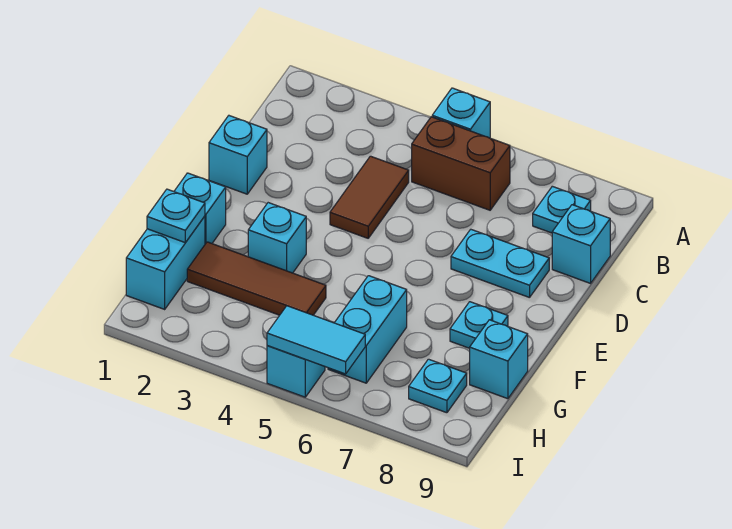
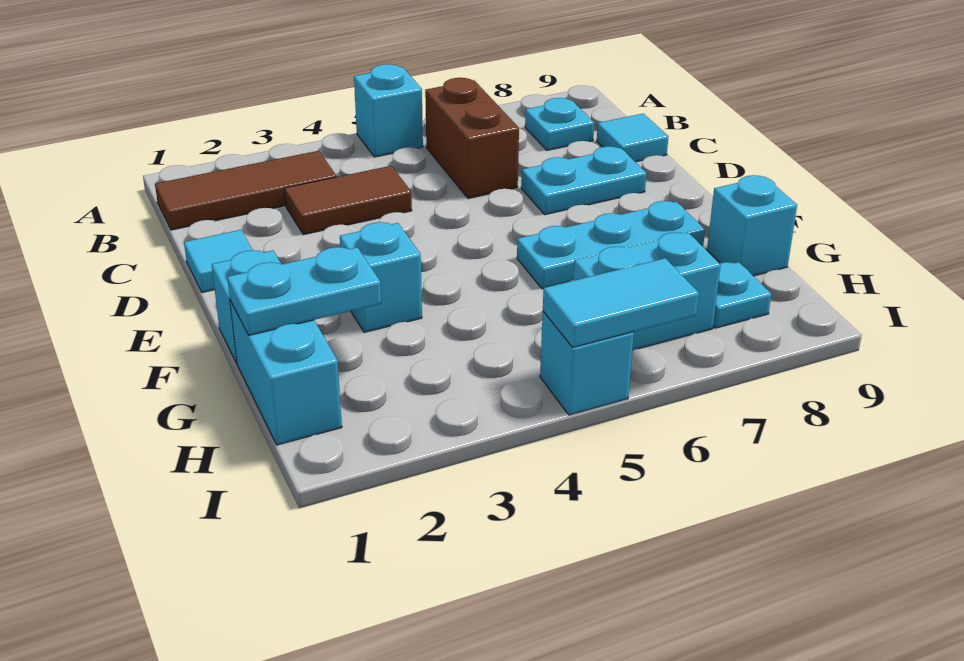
brown 1x2 brick [412,117,510,210] -> brown 1x2 brick turned to [425,78,519,199]
brown 1x2 tile [330,156,409,238] -> brown 1x2 tile turned to [285,166,412,235]
cyan 1x1 brick [552,205,610,283] -> cyan 1x1 tile [597,114,668,162]
cyan 1x1 brick [209,116,267,194] -> cyan 1x1 tile [184,230,252,293]
cyan 1x1 plate [450,302,508,348] -> cyan 1x3 plate [517,201,705,289]
cyan 1x1 plate [147,189,205,243] -> cyan 1x2 plate [227,247,381,335]
brown 1x3 tile [187,242,326,315] -> brown 1x3 tile moved to [155,151,337,230]
cyan 1x2 brick [328,276,407,383] -> cyan 1x2 brick turned to [573,232,721,350]

